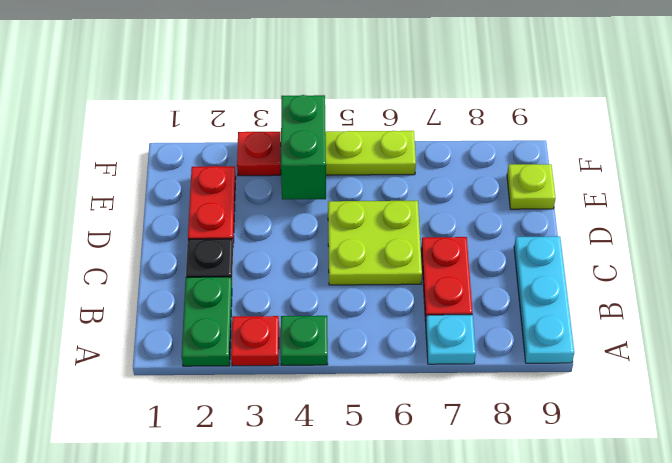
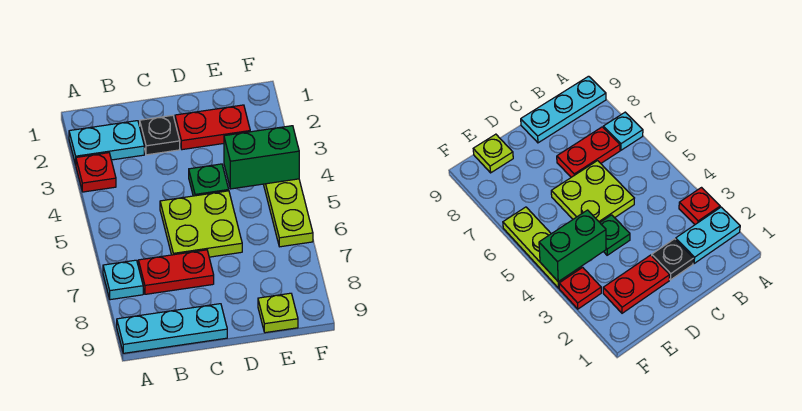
green 1x2 plate [182,277,232,366] -> cyan 1x2 plate [69,121,144,165]
green 1x1 plate [281,316,328,365] -> green 1x1 plate moved to [189,164,229,196]

